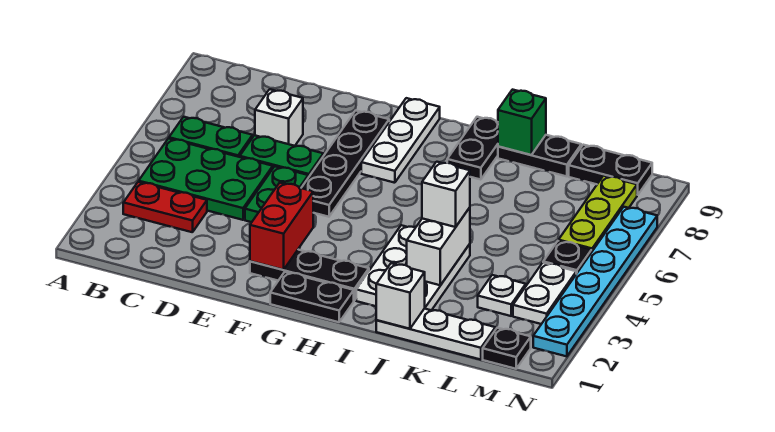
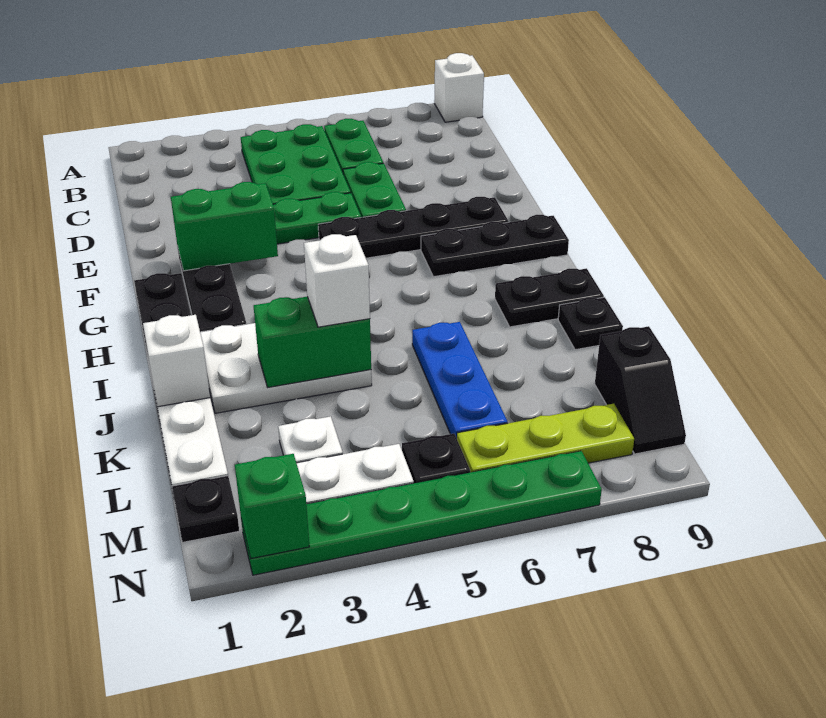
red 1x2 plate [123,182,207,232] -> none
white 1x1 brick [255,89,303,146] -> white 1x1 brick moved to [434,53,484,122]
red 1x2 brick [250,183,313,270] -> green 1x2 brick [171,182,278,271]
white 1x3 plate [361,98,440,183] -> black 1x3 plate [421,215,569,277]
white 1x2 brick [407,208,470,285] -> green 1x2 brick [254,297,371,387]
none -> blue 1x3 plate [412,322,508,438]
black 1x2 plate [498,135,581,176] -> black 1x1 plate [558,297,623,350]
green 1x1 brick [498,90,546,155] -> green 1x1 brick moved to [235,454,309,559]
black 1x2 plate [569,145,652,195] -> black 1x2 slope [595,326,686,454]
cyan 1x6 plate [533,207,657,356] -> green 1x6 plate [241,451,602,575]

